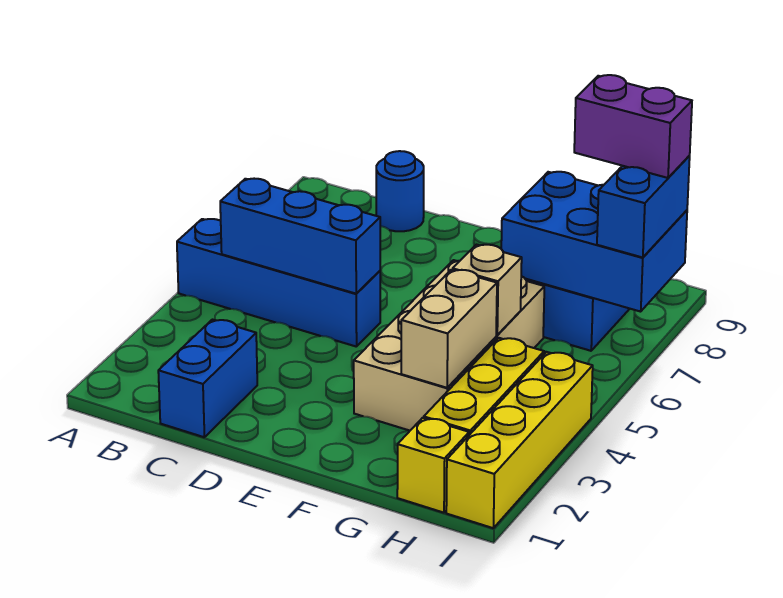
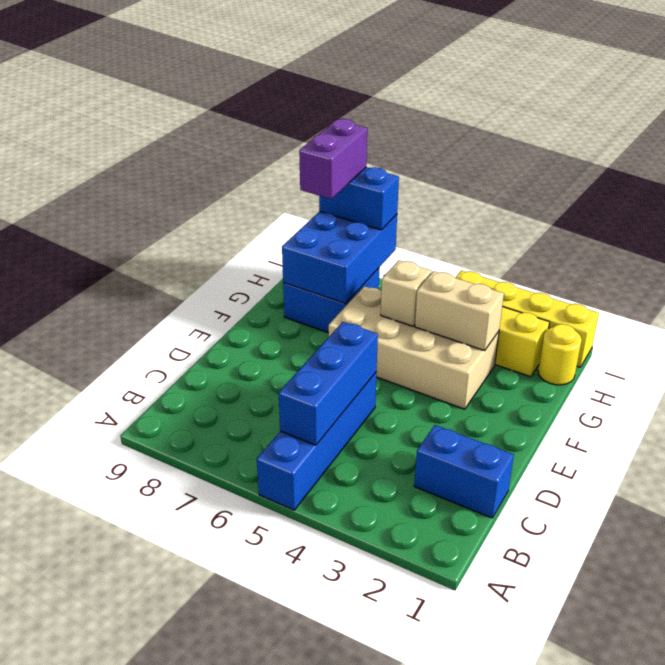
blue 1x1 round brick [376,151,424,231] -> none
yellow 1x1 brick [397,418,469,513] -> yellow 1x1 round brick [538,324,581,385]

